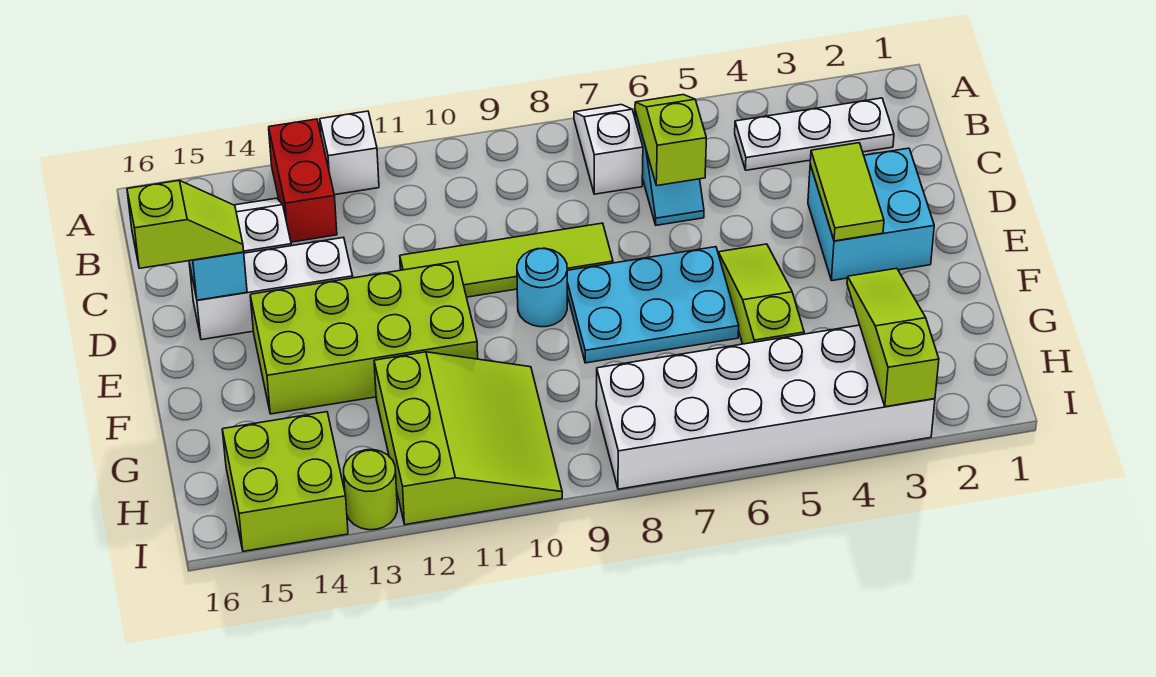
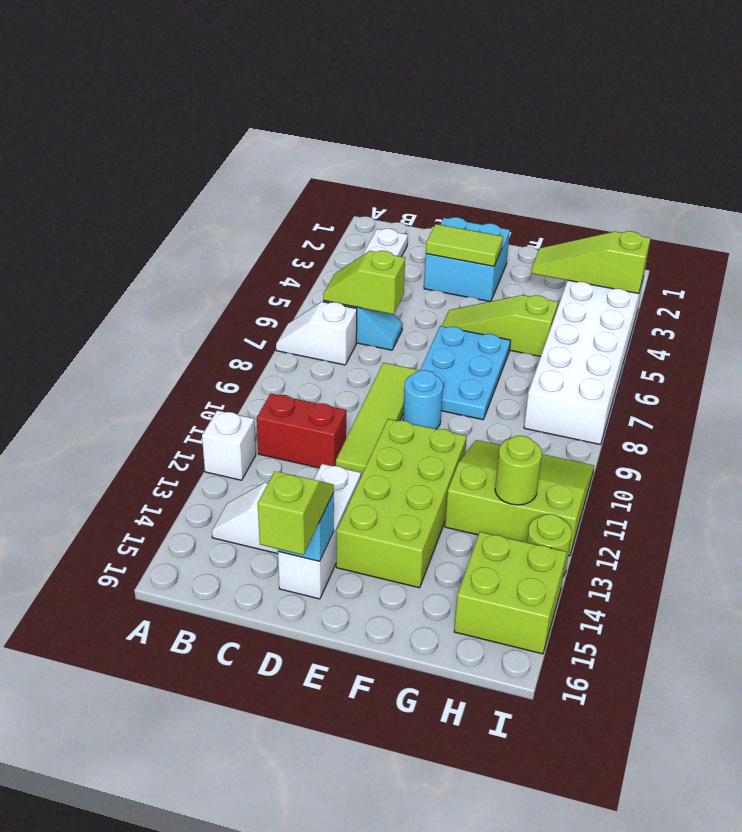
red 1x2 brick [269,119,337,242] -> red 1x2 brick moved to [257,394,346,468]
none -> lime 1x1 round brick [495,436,542,505]

